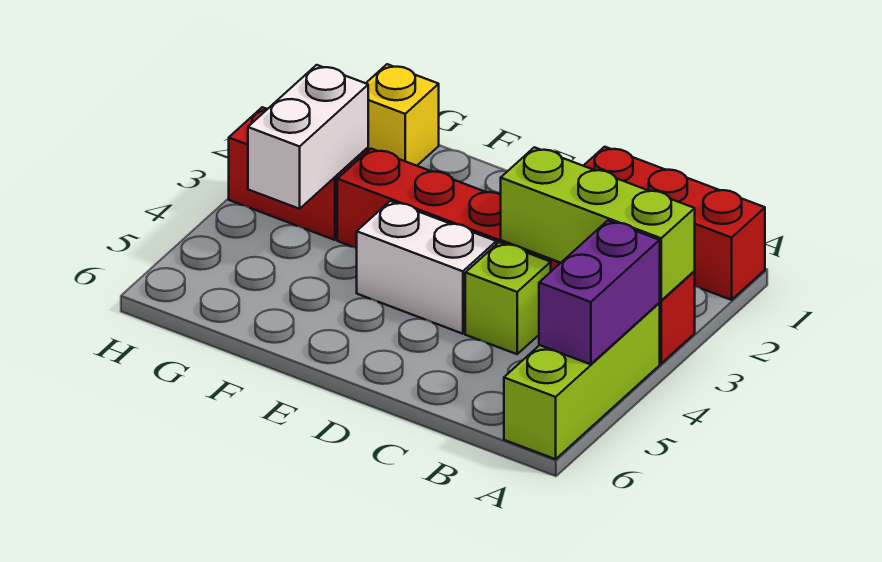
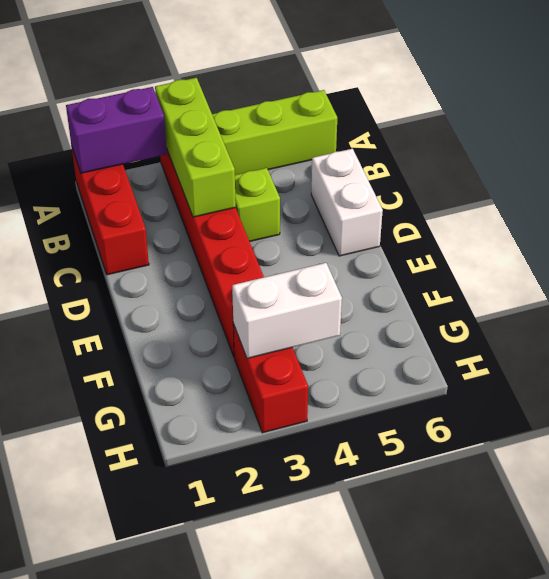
purple 1x2 brick [539,221,660,364] -> purple 1x2 brick moved to [66,87,167,173]
white 1x2 brick [357,201,496,334] -> white 1x2 brick moved to [311,149,383,256]
yellow 1x1 brick [366,64,439,166] -> none

